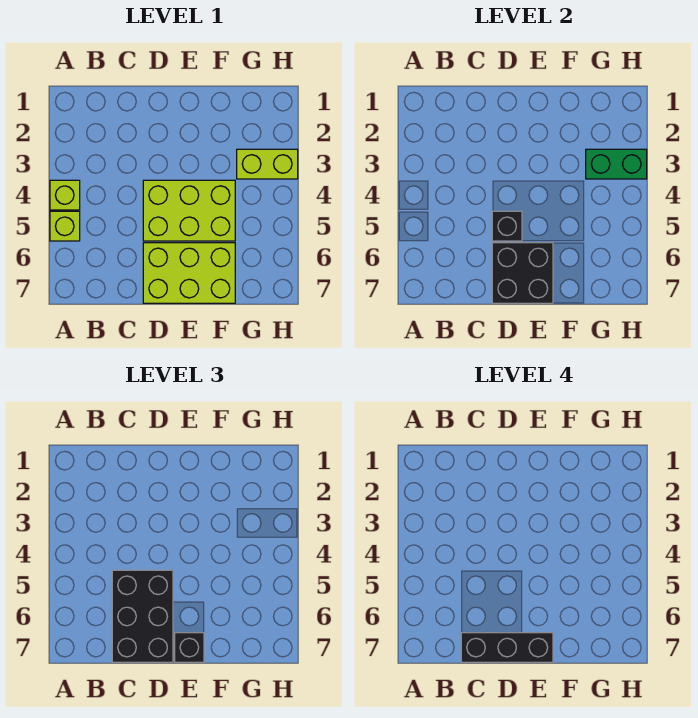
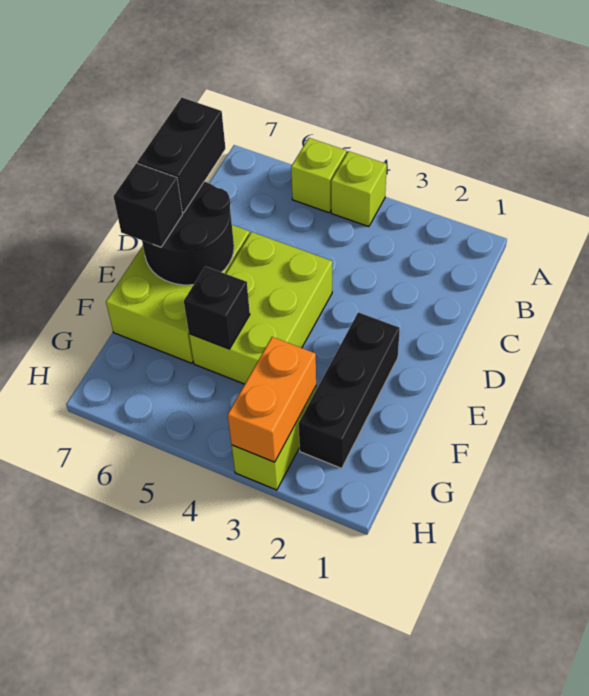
black 2x3 brick [112,570,173,662] -> black 1x2 brick [137,98,225,213]
black 1x3 brick [461,633,553,662] -> black 1x3 brick moved to [299,312,400,468]
black 1x1 brick [492,211,522,241] -> black 1x1 brick moved to [184,266,250,349]
black 2x2 brick [492,243,553,303] -> black 2x2 round brick [142,181,234,285]
green 1x2 brick [586,149,647,179] -> orange 1x2 brick [228,337,316,462]

